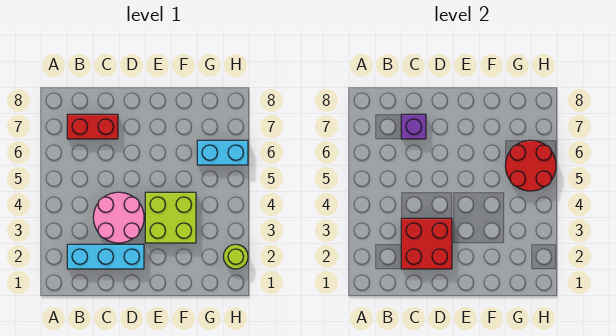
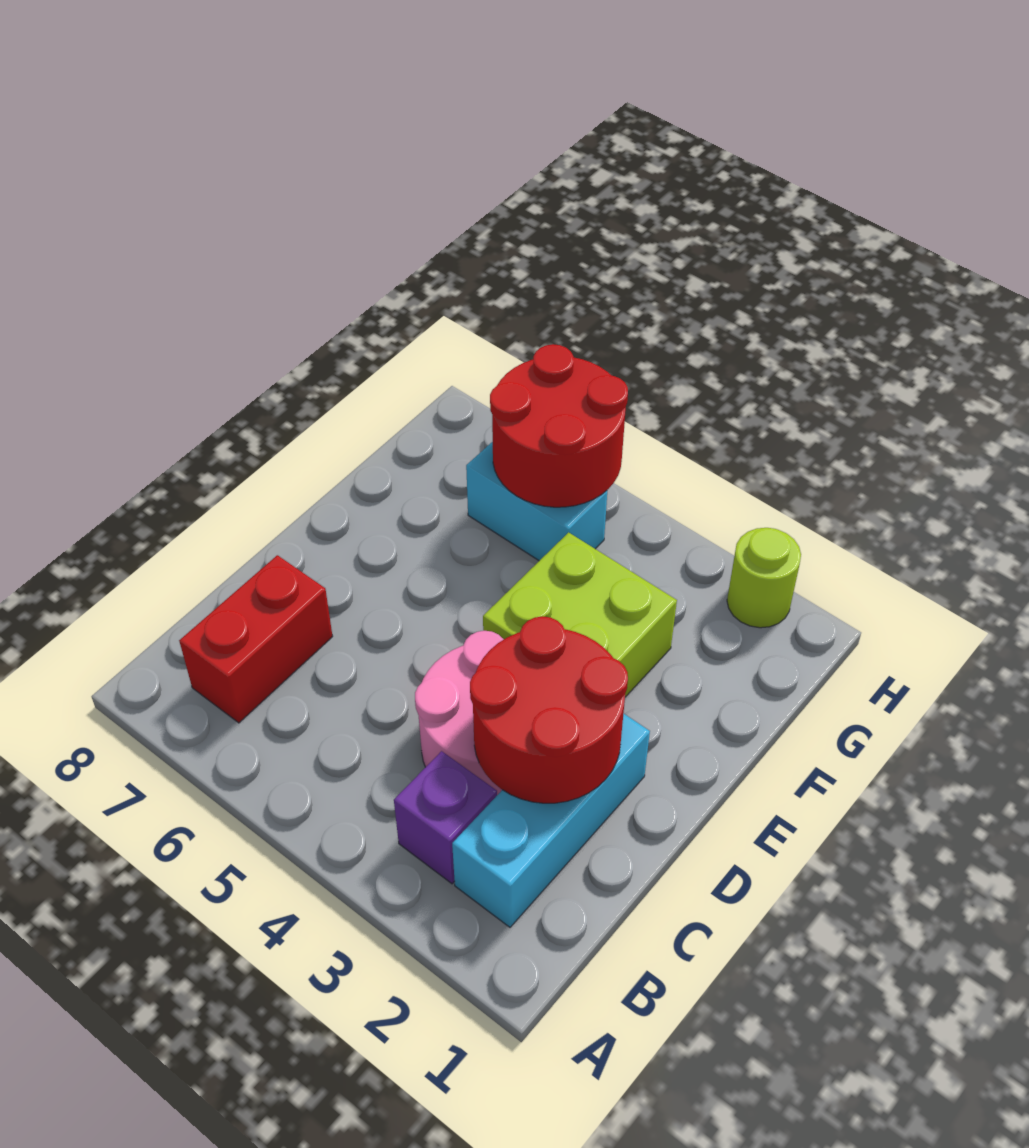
red 2x2 brick [401,218,452,269] -> red 2x2 round brick [470,616,628,803]
purple 1x1 brick [401,114,426,139] -> purple 1x1 brick moved to [394,751,497,884]
cyan 1x2 brick [197,140,248,165] -> cyan 1x2 brick turned to [466,442,607,561]

